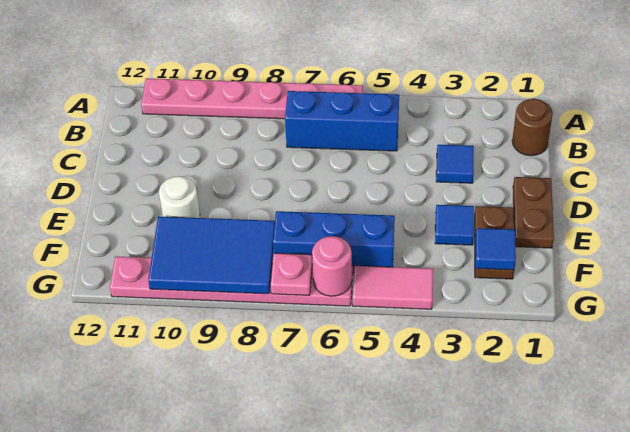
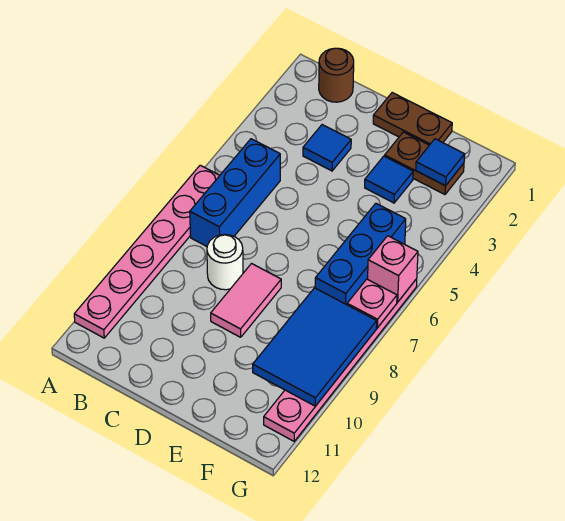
white 1x1 round brick [159,176,200,218] -> white 1x1 round brick moved to [207,234,243,290]
pink 1x2 tile [353,266,433,309] -> pink 1x2 tile moved to [211,264,281,337]
pink 1x1 round brick [312,236,352,296] -> pink 1x1 brick [368,236,418,302]

